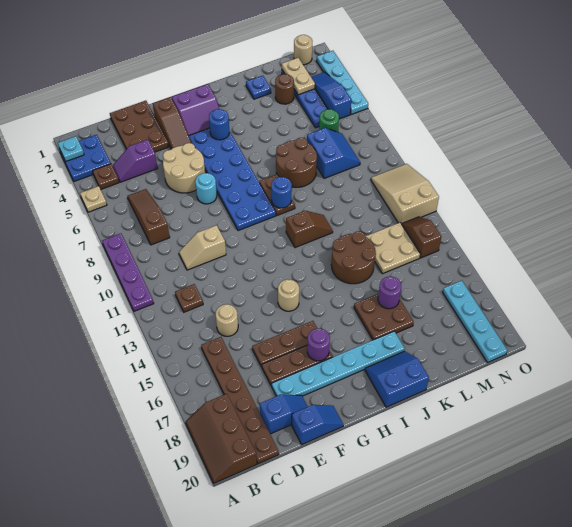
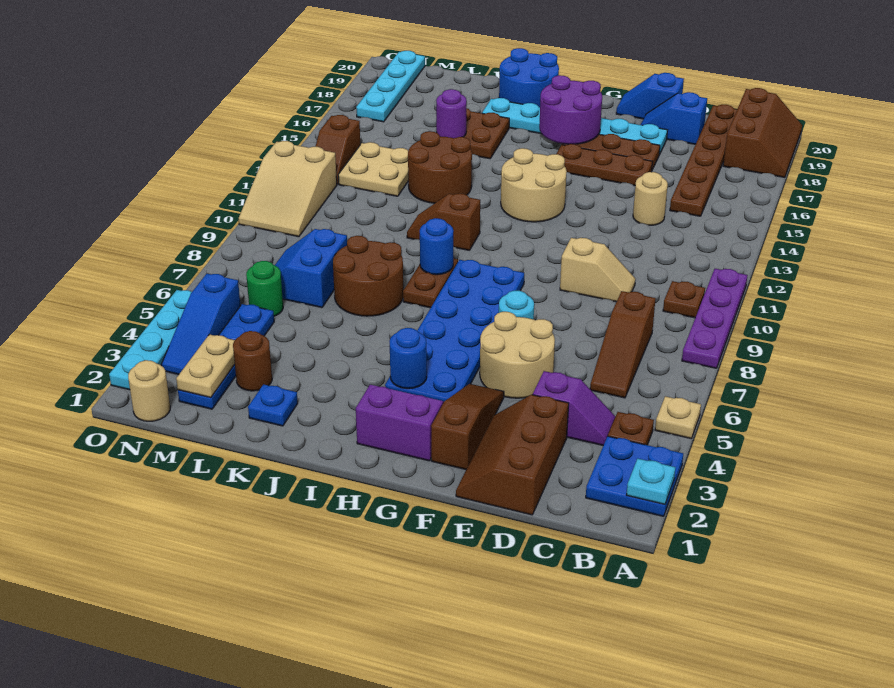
brown 1x1 plate [175,284,203,312] -> brown 1x1 plate moved to [663,281,705,318]
brown 2x3 plate [110,101,169,152] -> brown 2x3 slope [456,395,569,515]
tan 1x1 round brick [278,279,299,311] -> tan 2x2 round brick [501,148,567,222]
purple 1x1 round brick [307,328,330,361] -> purple 2x2 round brick [539,75,602,144]
blue 2x2 slope [365,351,429,407] -> blue 2x2 round brick [499,48,559,107]

